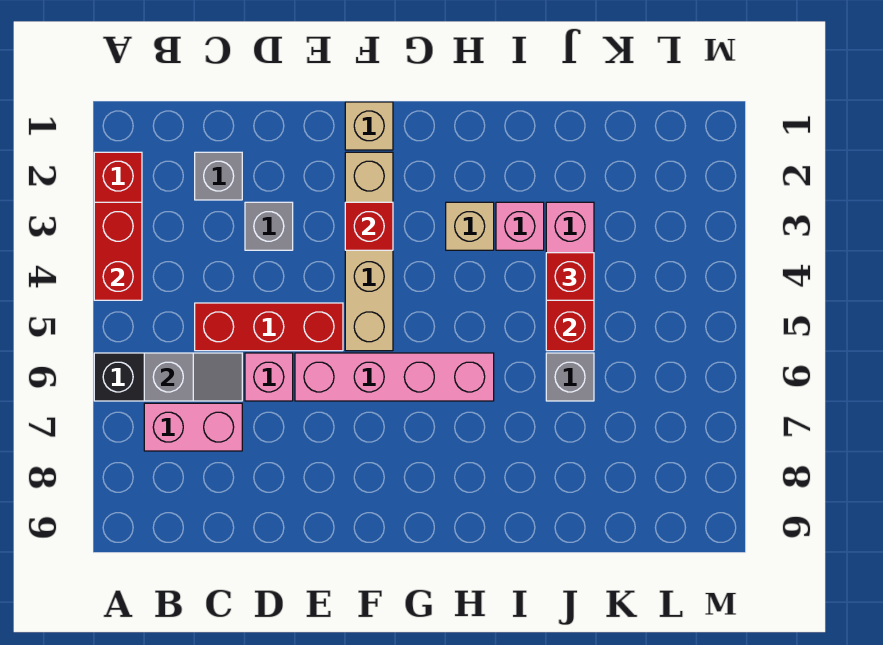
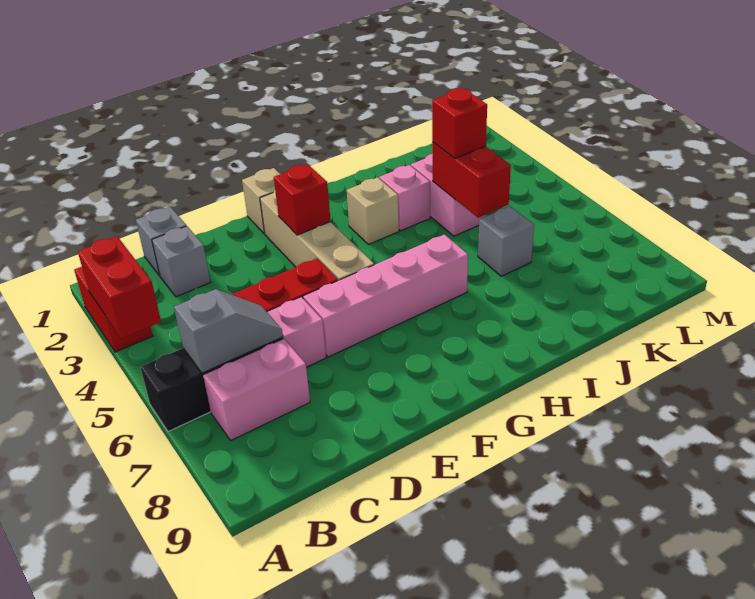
grey 1x1 brick [245,202,293,250] -> grey 1x1 brick moved to [136,207,186,276]

